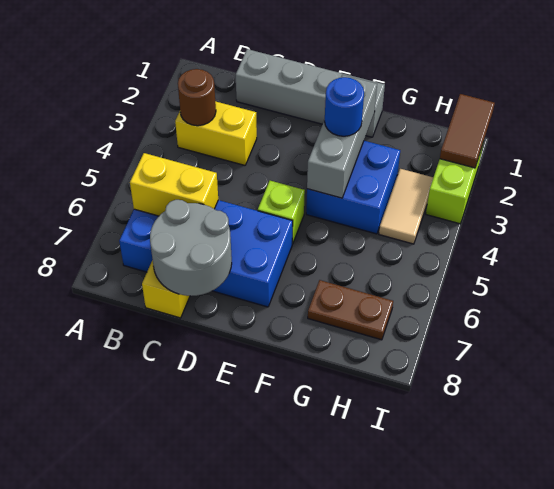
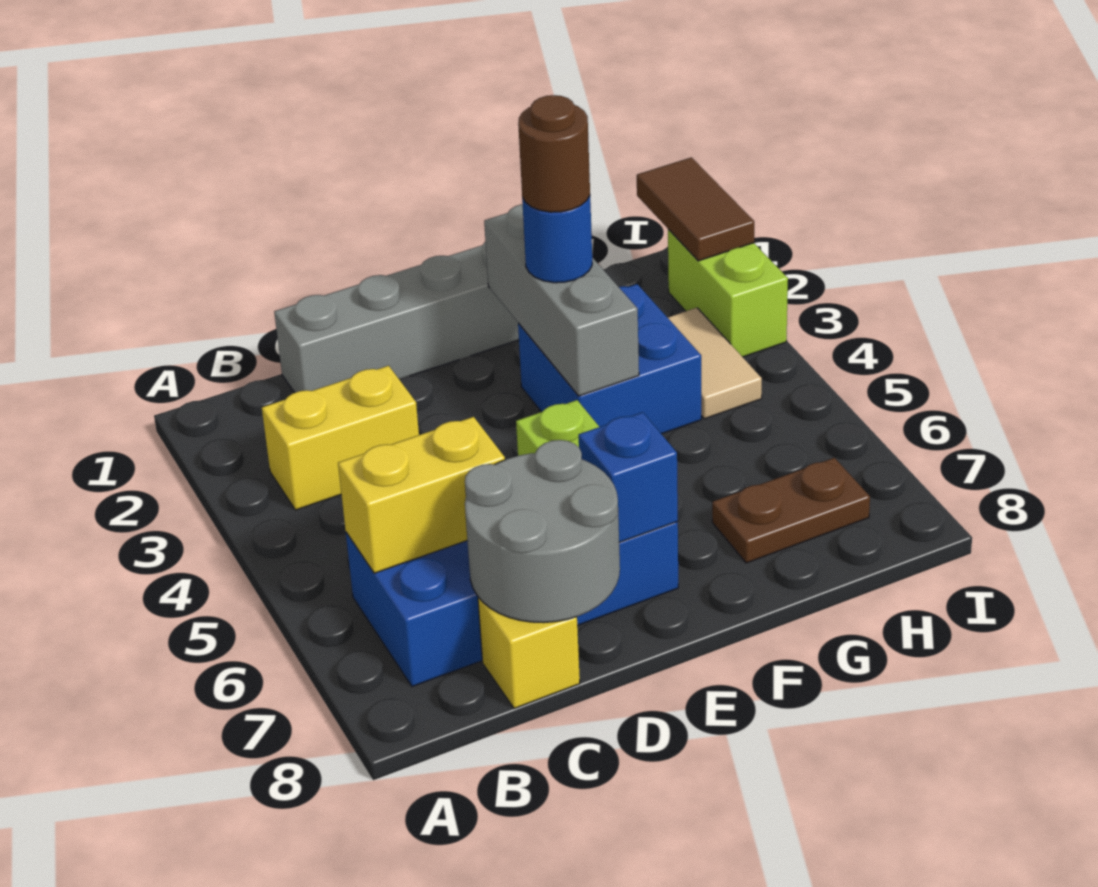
brown 1x1 round brick [178,69,216,126] -> brown 1x1 round brick moved to [518,95,590,212]
none -> blue 1x1 brick [579,412,678,543]

